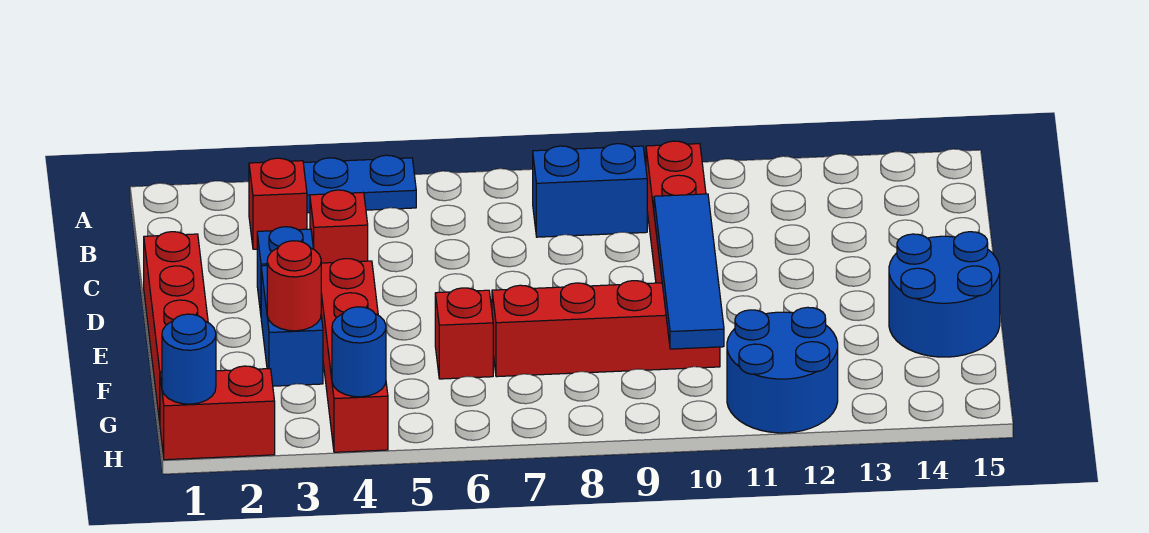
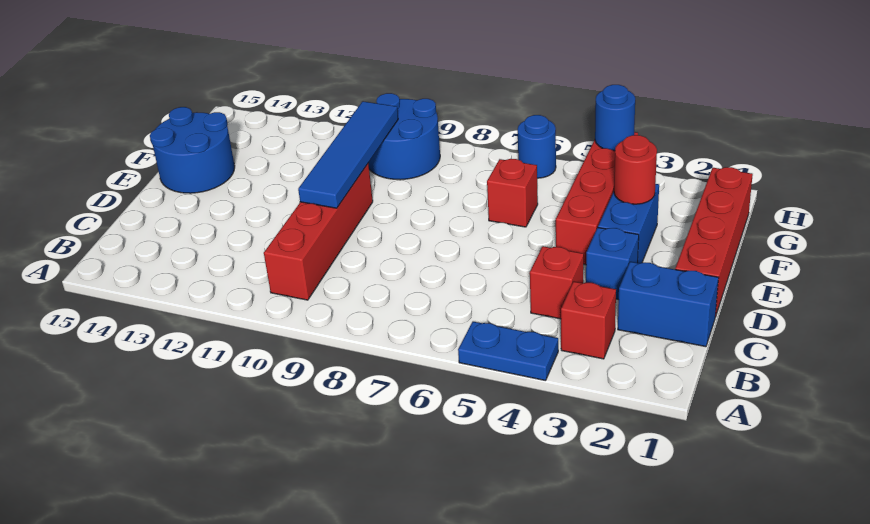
blue 1x2 brick [533,144,647,237] -> blue 1x2 brick moved to [618,262,719,347]
red 1x4 brick [492,281,720,377] -> none
blue 2x2 round brick [727,307,838,433] -> blue 2x2 round brick moved to [368,93,440,180]
red 1x2 brick [160,366,275,460] -> none
blue 1x1 round brick [162,314,216,404] -> blue 1x1 round brick moved to [518,115,556,178]

